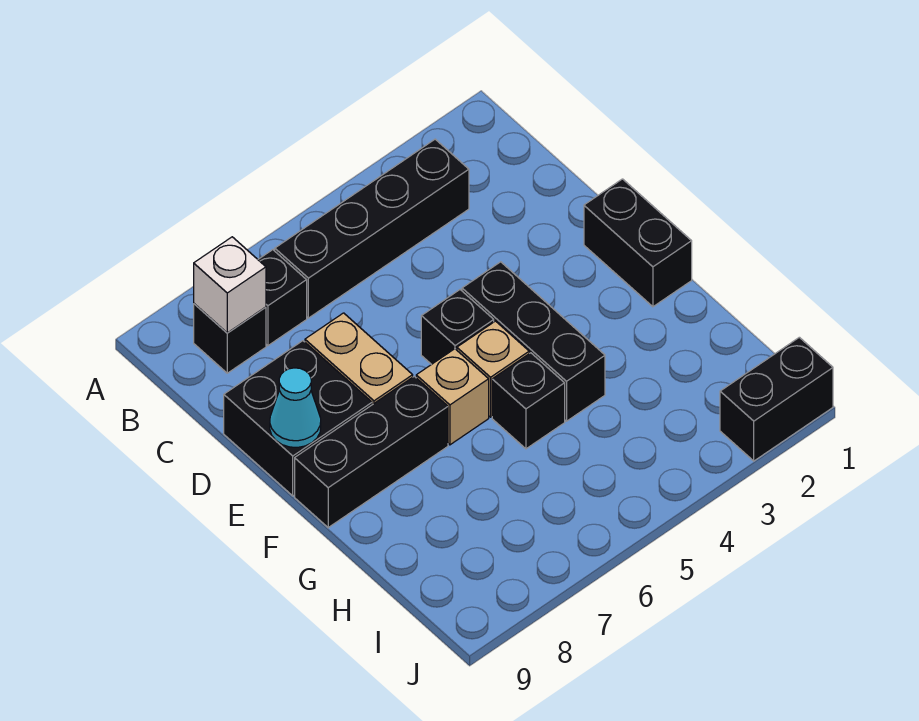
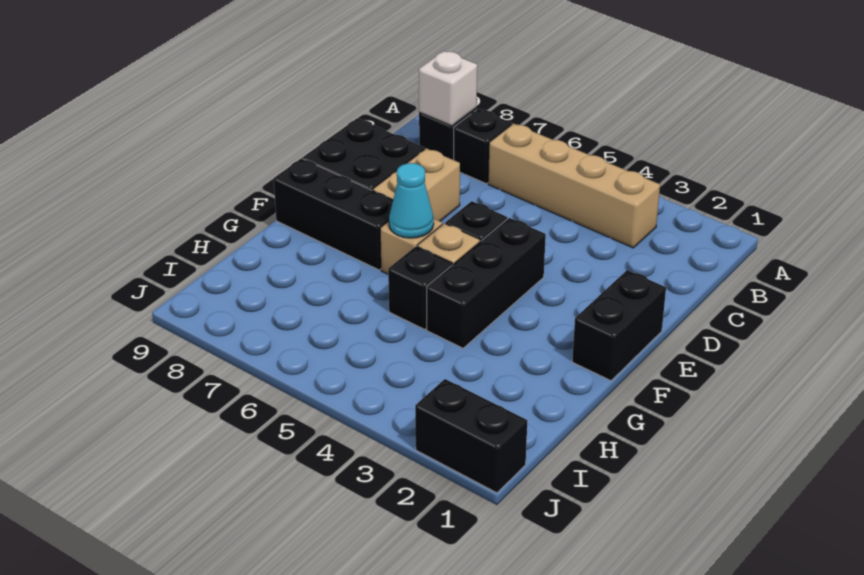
black 1x4 brick [275,139,469,318] -> tan 1x4 brick [488,124,660,248]
cyan 1x1 cone [270,368,321,447] -> cyan 1x1 cone moved to [389,163,434,238]

